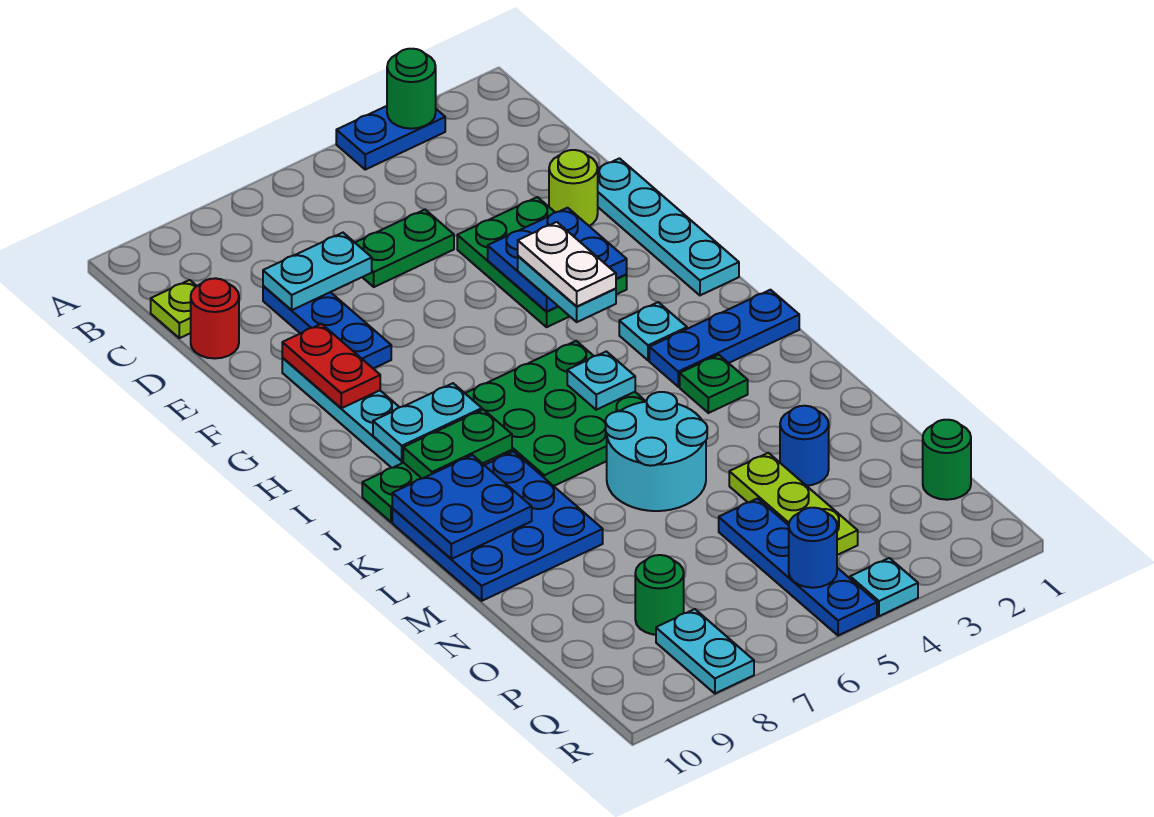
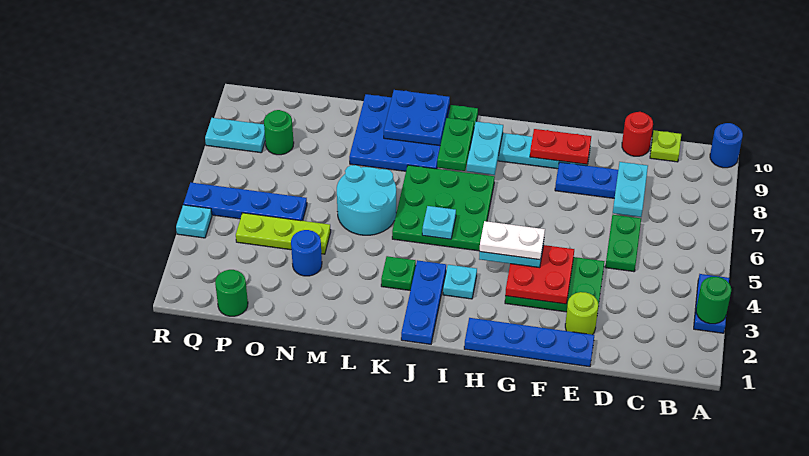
cyan 1x4 plate [598,158,739,295] -> blue 1x4 plate [464,318,594,367]
blue 2x2 plate [488,208,627,312] -> red 2x2 plate [505,245,574,304]
blue 1x1 round brick [789,508,837,588] -> blue 1x1 round brick moved to [710,123,743,168]

